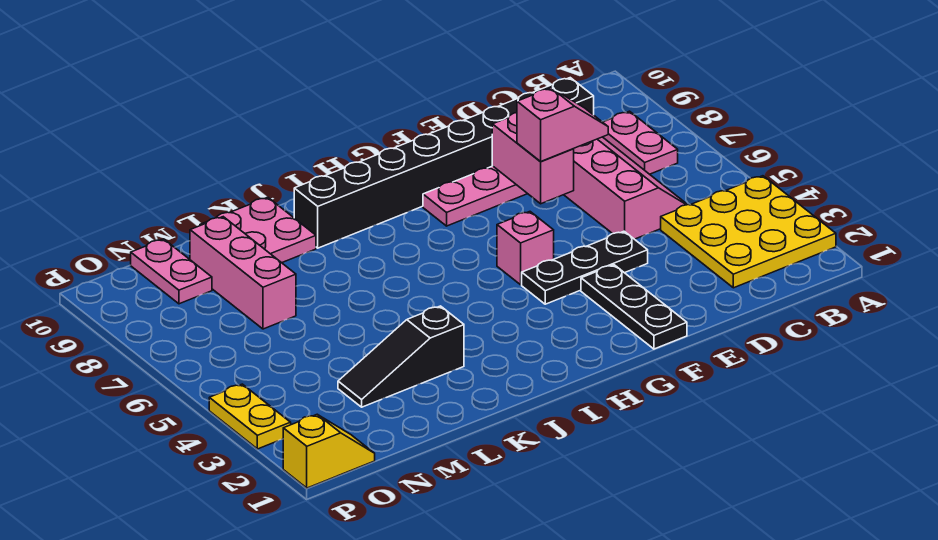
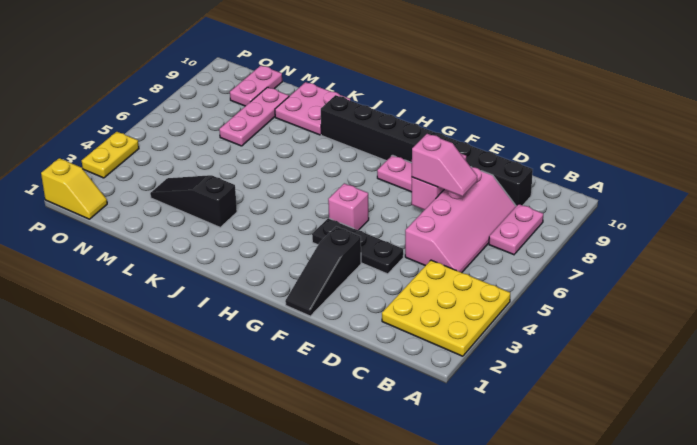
black 1x3 plate [581,265,687,349] -> black 1x3 slope [285,227,361,316]
pink 1x3 brick [190,217,296,329] -> pink 1x3 plate [219,87,289,146]

